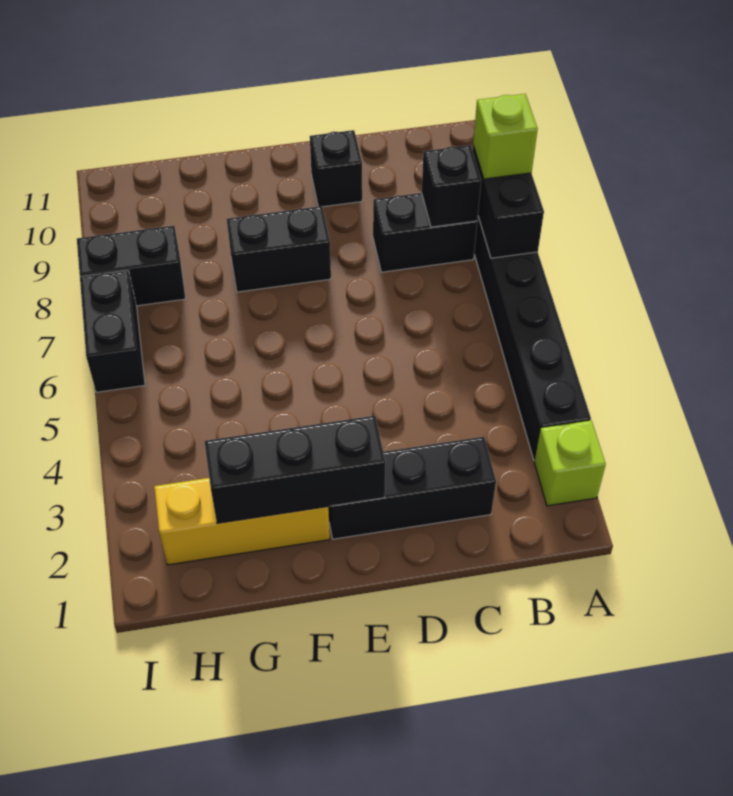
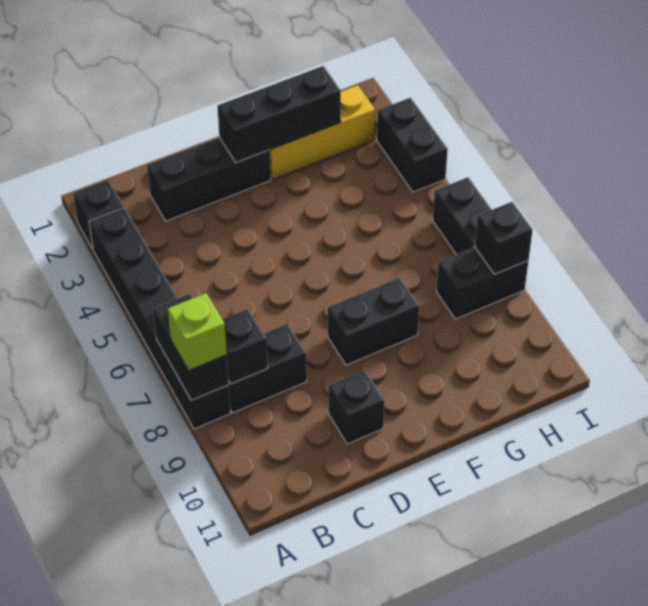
lime 1x1 brick [534,420,606,506] -> black 1x1 brick [73,180,124,249]
none -> black 1x2 brick [377,98,448,192]
none -> black 1x1 brick [475,202,533,274]

